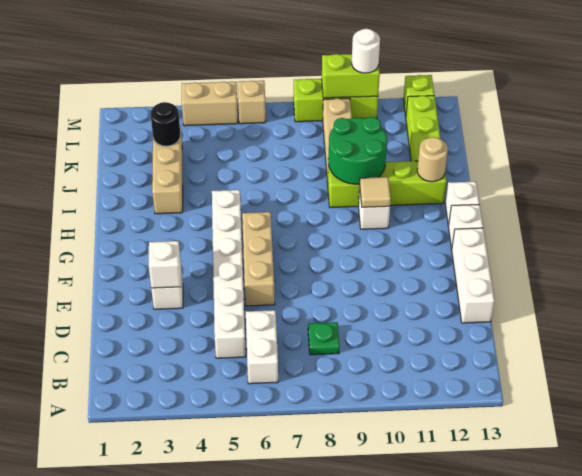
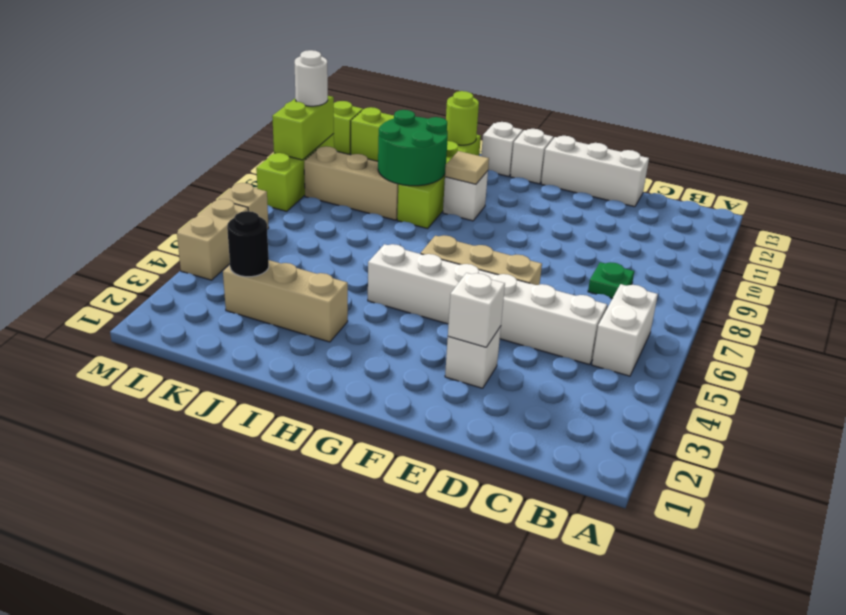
white 1x2 brick [246,310,278,384] -> white 1x2 brick turned to [592,284,658,376]
tan 1x1 round brick [417,137,448,182] -> lime 1x1 round brick [446,91,479,145]

